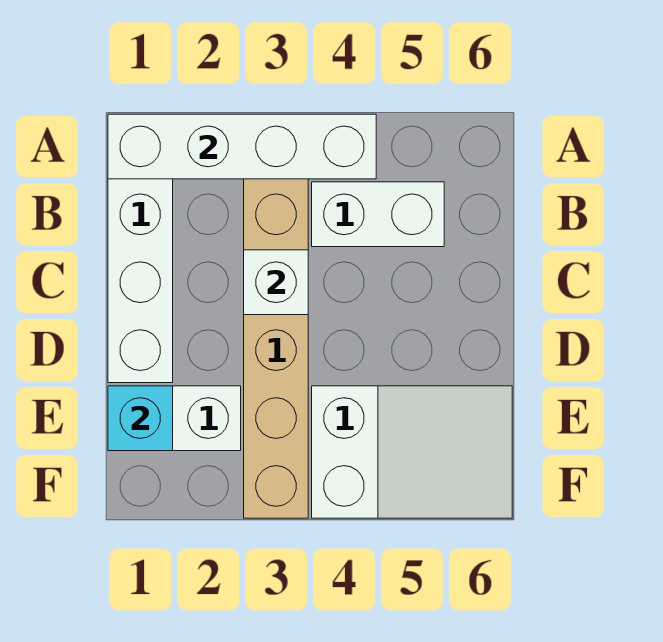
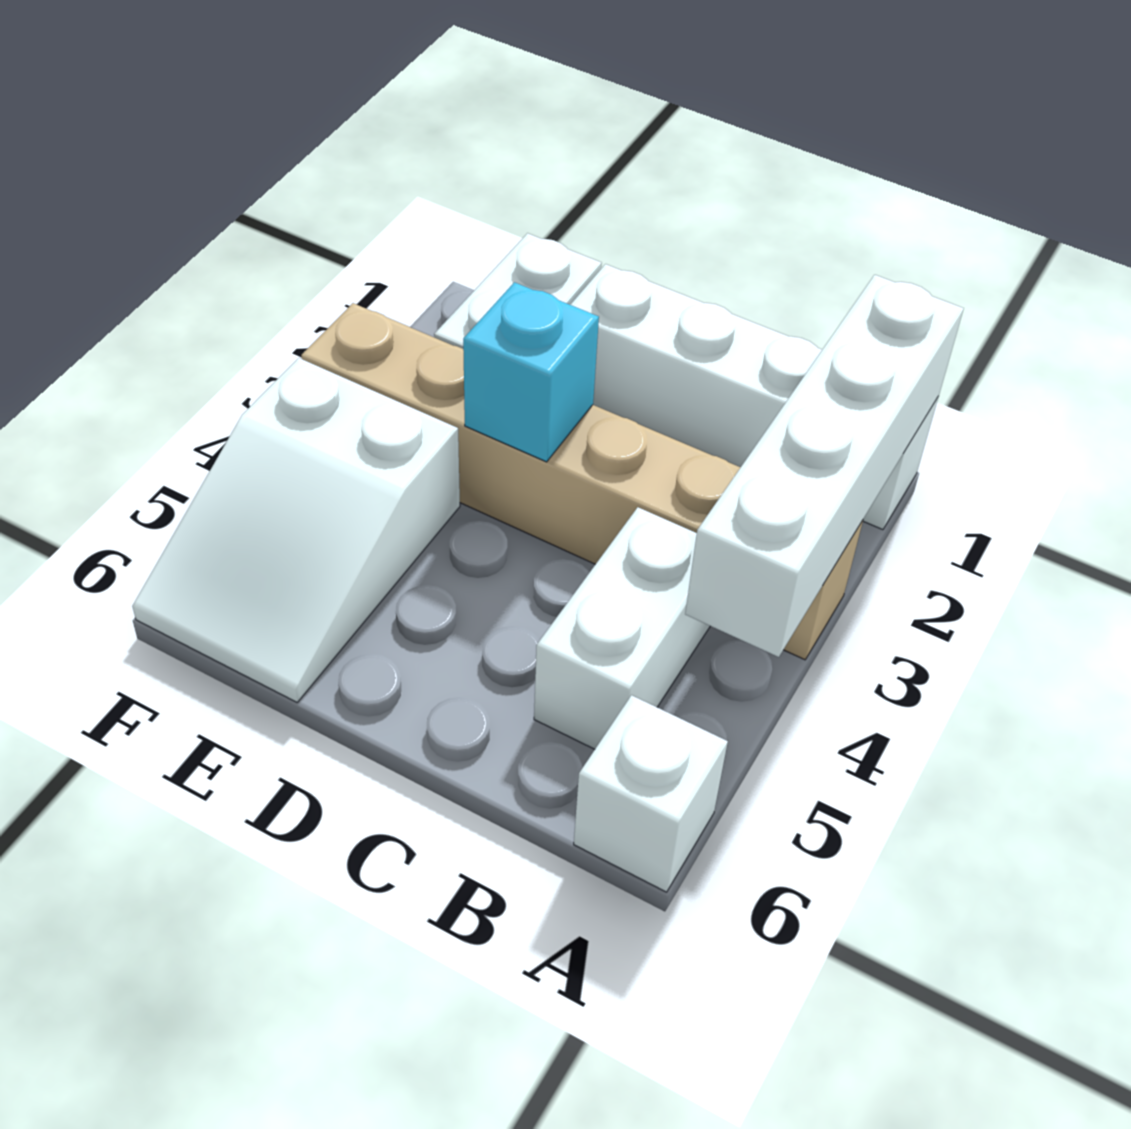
white 1x1 brick [244,250,308,315] -> white 1x1 brick moved to [574,695,728,892]
cyan 1x1 brick [108,386,173,451] -> cyan 1x1 brick moved to [463,282,599,462]

